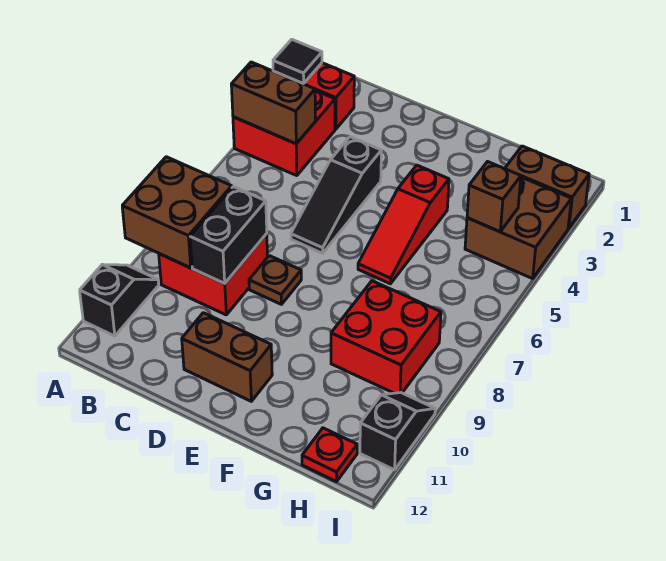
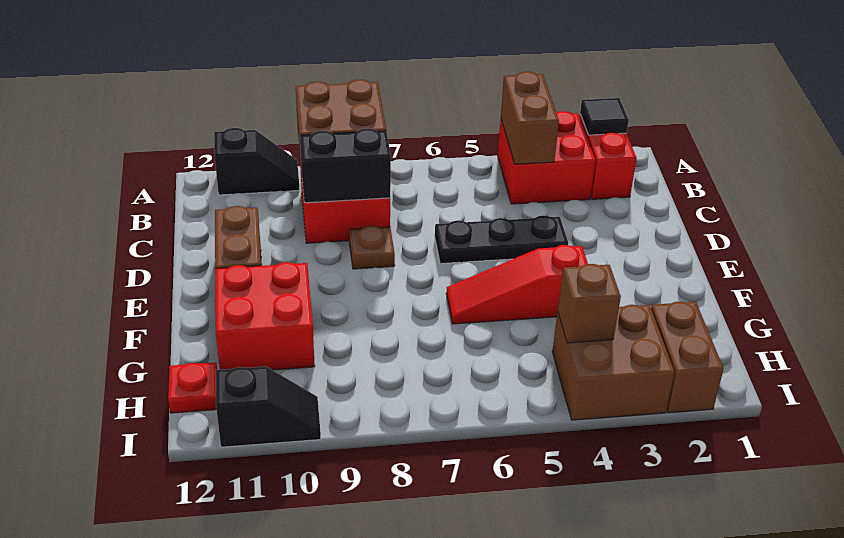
black 1x3 slope [291,137,381,253] -> black 1x3 plate [435,216,568,264]
red 2x2 brick [331,281,441,393] -> red 2x2 brick moved to [215,262,315,370]

